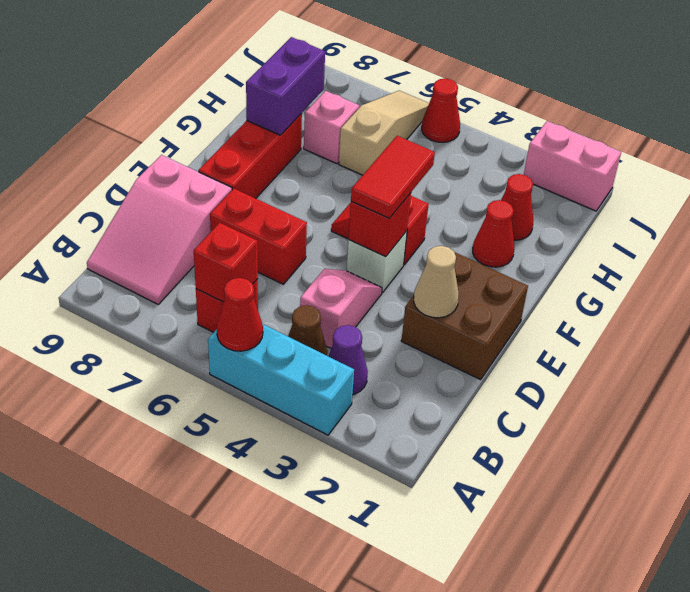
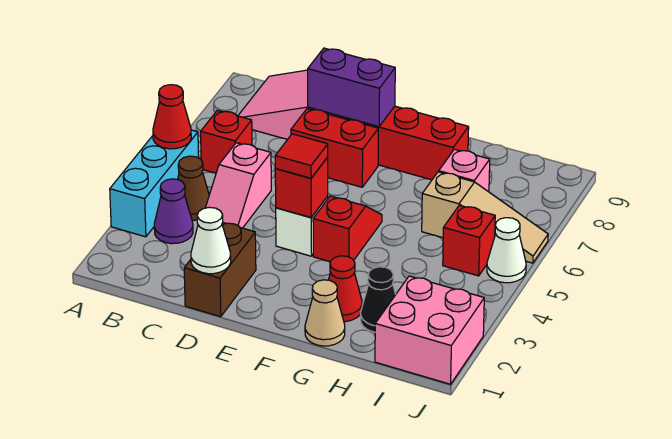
red 1x1 brick [194,223,258,302] -> red 1x1 brick moved to [443,205,495,276]
pink 1x2 slope [300,269,382,348] -> pink 1x2 slope turned to [205,143,271,228]
brown 2x2 brick [401,252,528,380] -> brown 1x2 brick [184,222,256,317]
none -> white 1x1 cone [191,207,231,274]
tan 1x1 cone [414,246,459,318] -> tan 1x1 cone moved to [305,280,345,346]
red 1x2 brick [210,189,307,284] -> red 1x2 brick turned to [291,109,378,187]
red 1x2 tile [351,136,435,218] -> red 1x1 tile [275,134,328,178]
purple 1x2 brick [246,37,325,135] -> purple 1x2 brick moved to [308,48,395,127]
red 1x1 cone [501,174,533,240] -> black 1x1 cone [361,267,396,332]
pink 1x2 brick [524,121,621,211] -> pink 2x2 brick [375,276,484,384]
red 1x1 cone [422,78,460,142] -> white 1x1 cone [487,218,526,283]

